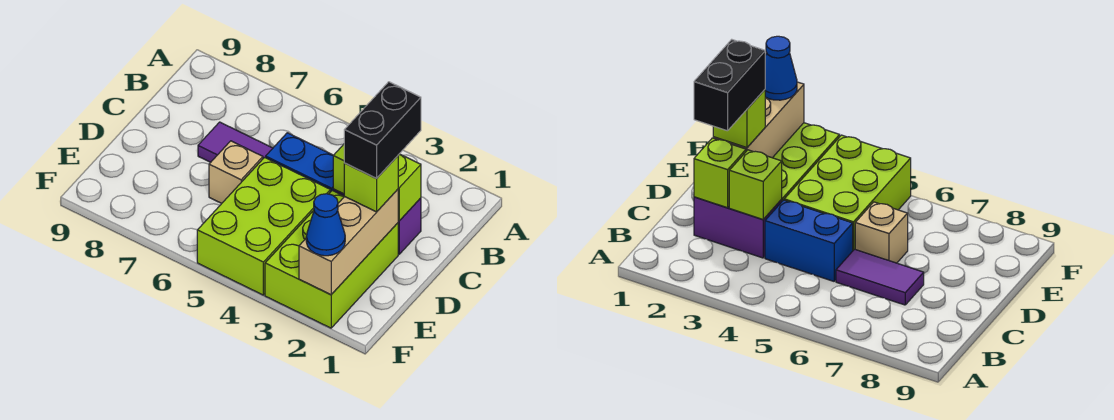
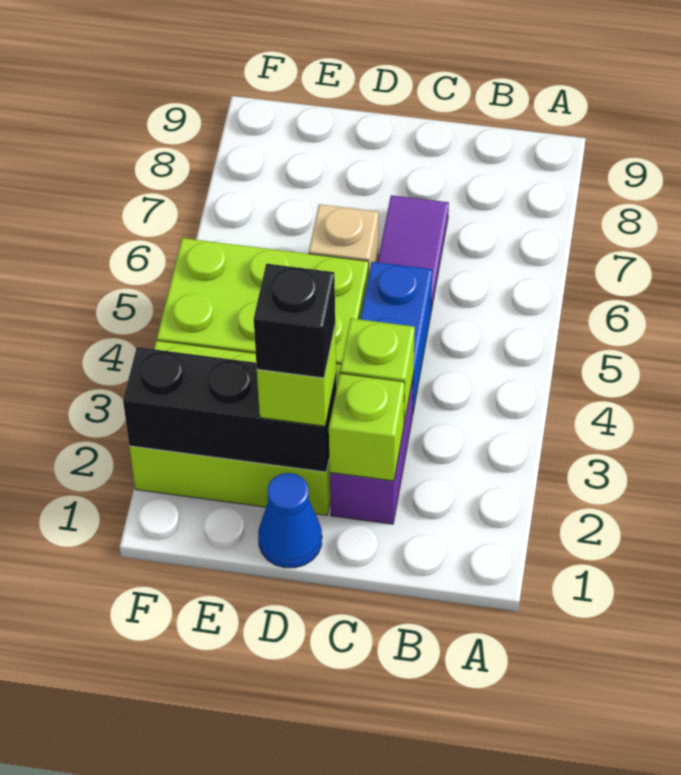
black 1x2 brick [344,82,421,178] -> black 1x1 brick [254,264,335,378]
tan 1x3 brick [299,189,398,295] -> black 1x3 brick [123,347,336,472]
blue 1x1 cone [306,194,345,256] -> blue 1x1 cone moved to [258,473,322,568]

